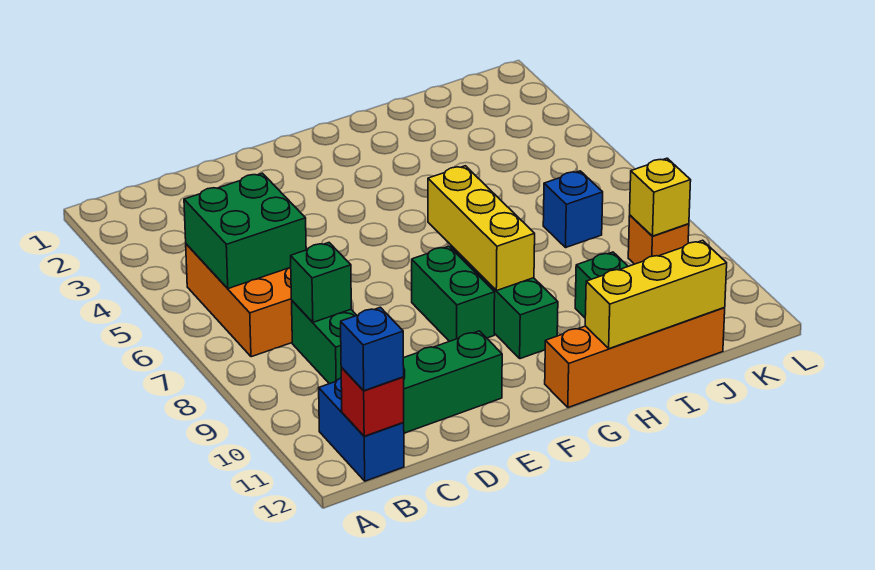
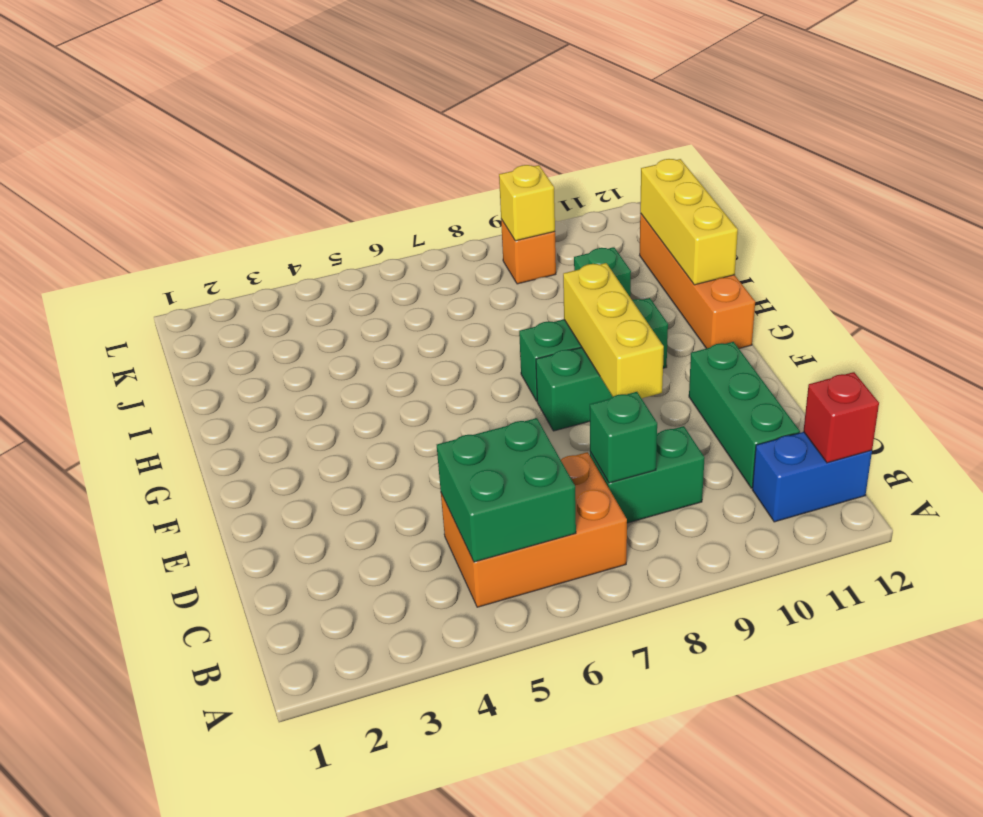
blue 1x1 brick [341,307,404,391] -> none
yellow 1x3 brick [428,166,535,291] -> yellow 1x3 brick turned to [563,263,664,398]
blue 1x1 brick [543,171,603,247] -> none

